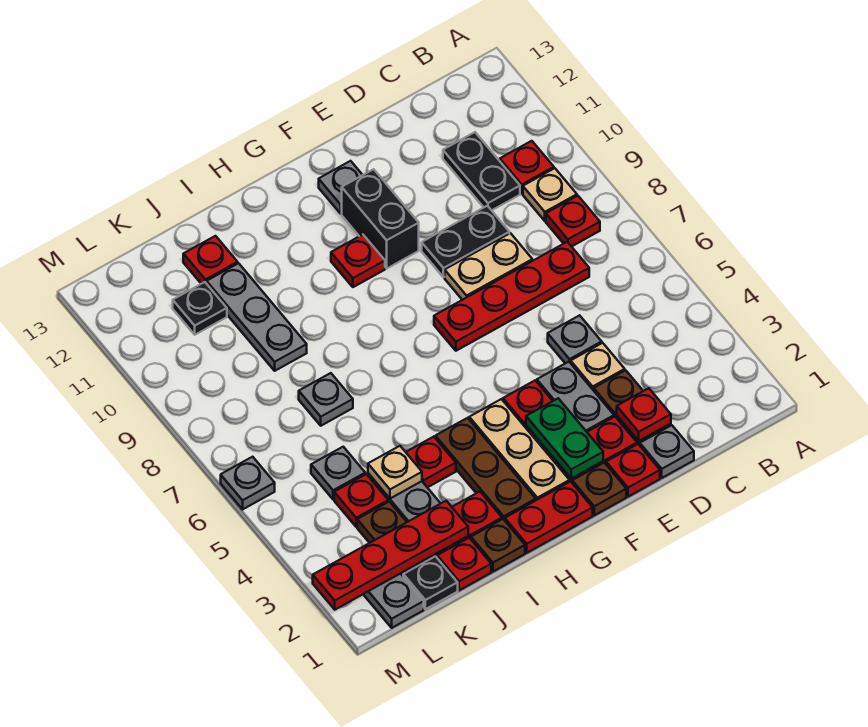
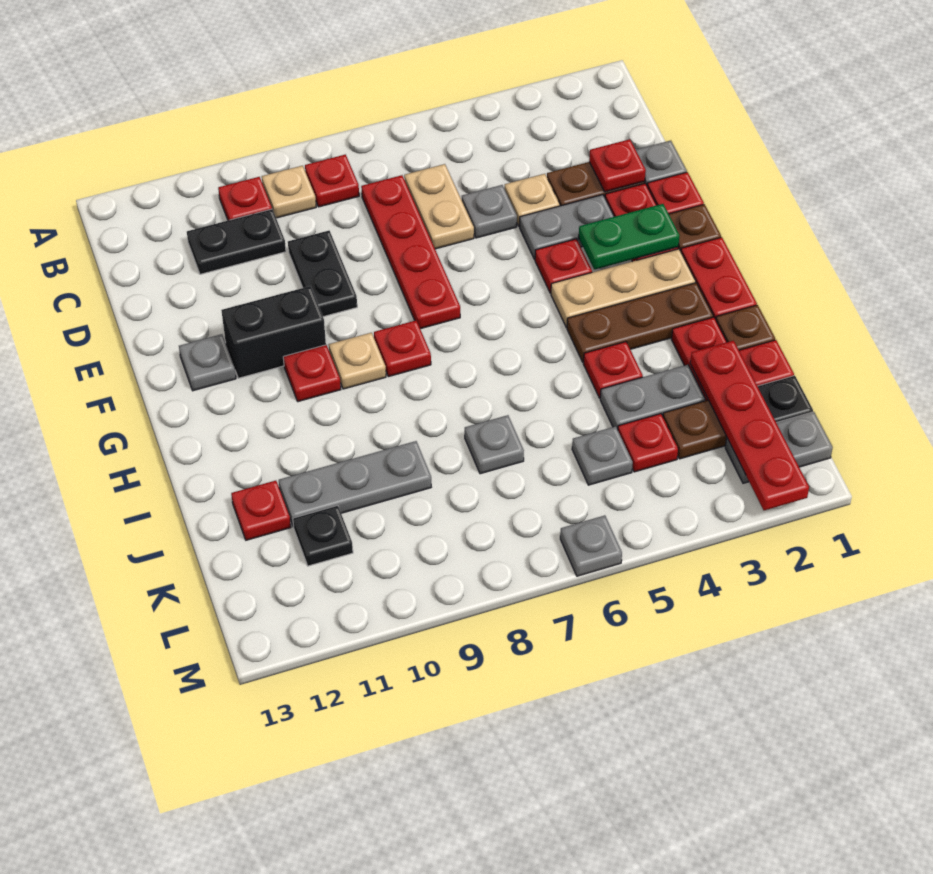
tan 1x2 plate [445,233,532,300] -> tan 1x2 plate moved to [404,164,474,249]
none -> red 1x1 plate [374,321,431,377]
tan 1x1 plate [368,446,422,499] -> tan 1x1 plate moved to [329,333,386,389]

